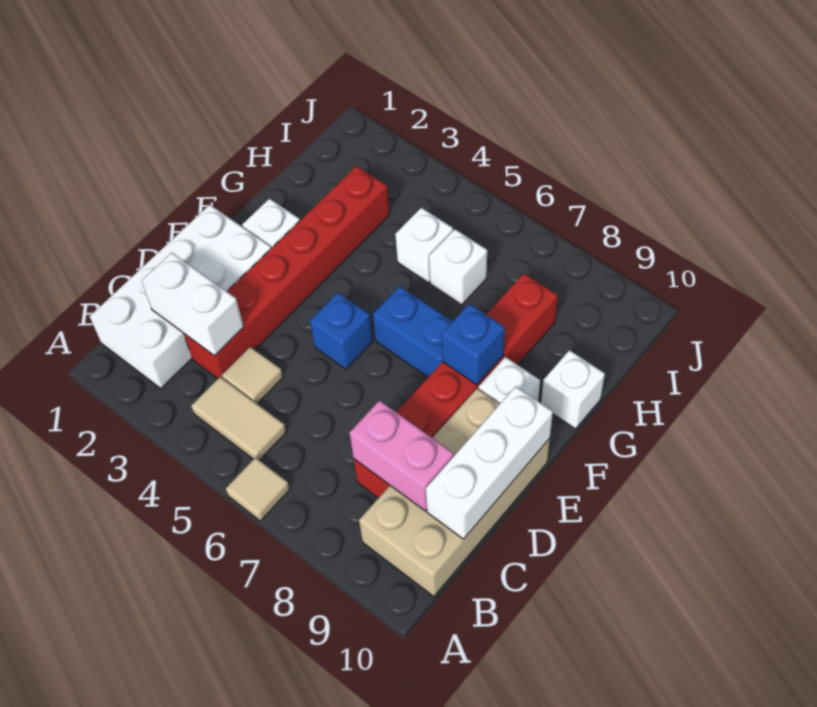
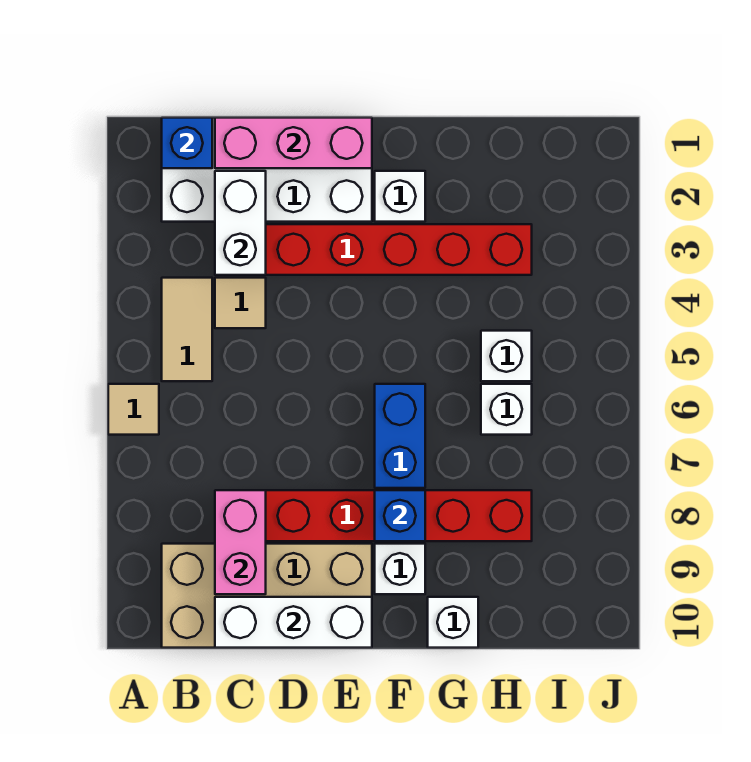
none -> pink 1x3 brick [215,118,372,168]
blue 1x1 brick [310,292,373,369] -> blue 1x1 brick moved to [162,118,212,168]

